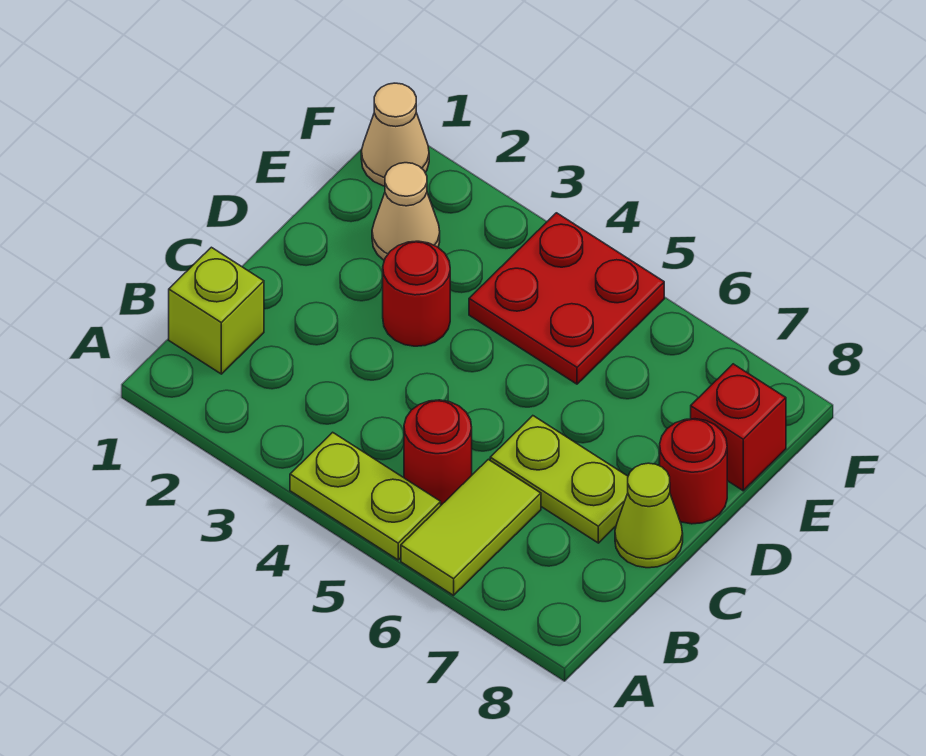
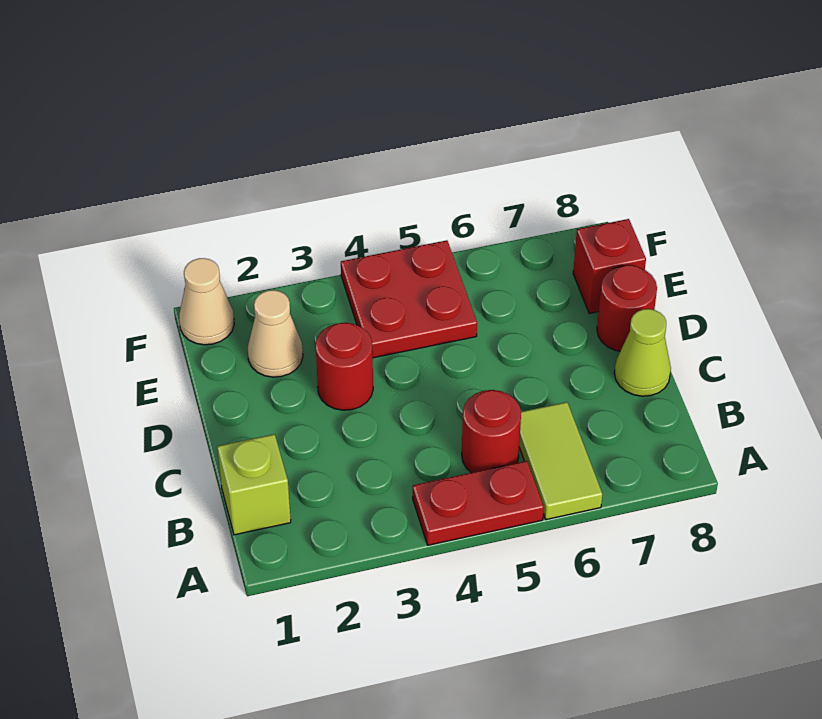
lime 1x2 plate [290,432,441,560] -> red 1x2 plate [413,461,544,545]
lime 1x2 plate [490,416,628,543] -> none

